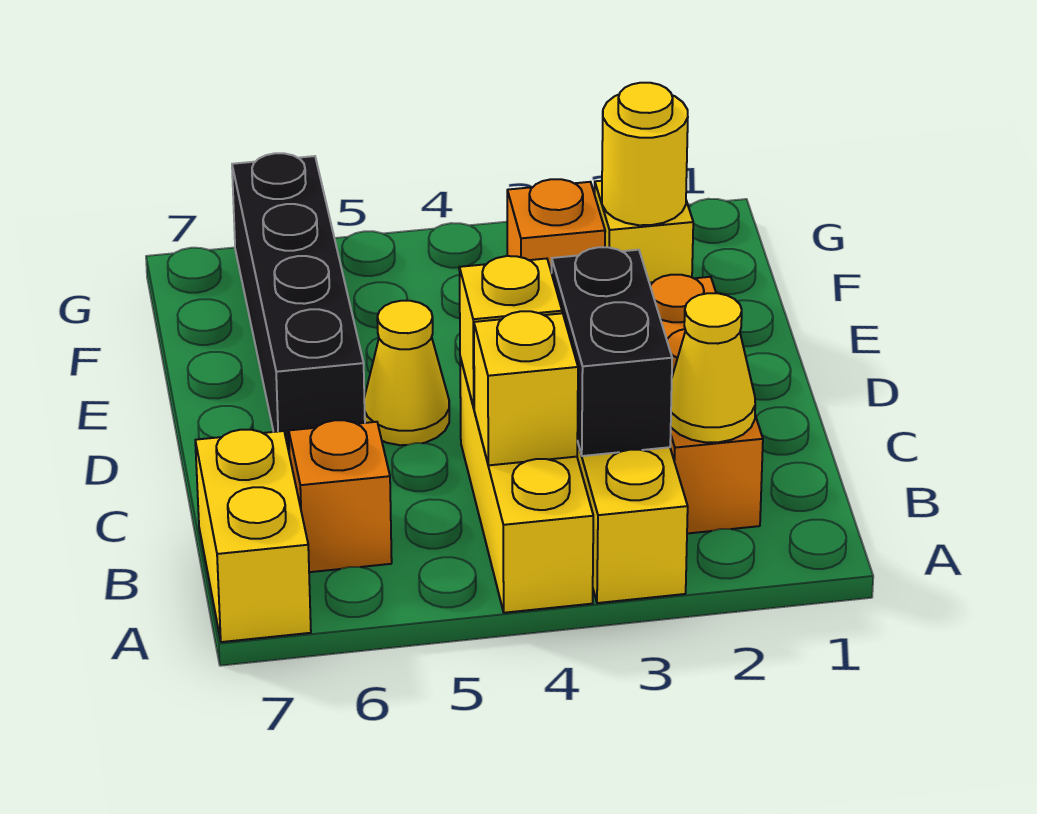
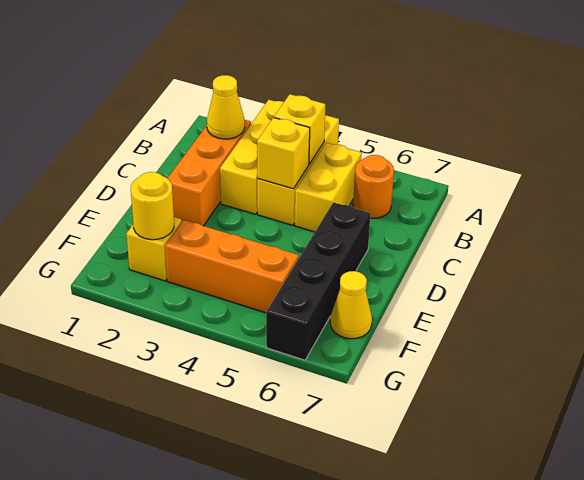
yellow 1x2 brick [195,430,311,642] -> yellow 1x2 brick moved to [295,143,362,232]
black 1x2 brick [552,247,672,456] -> none
orange 1x1 brick [289,420,392,572] -> orange 1x1 round brick [353,155,394,218]
yellow 1x1 cone [364,301,449,445] -> yellow 1x1 cone moved to [330,271,372,339]
orange 1x1 brick [507,179,605,273] -> orange 1x3 brick [165,220,299,313]

